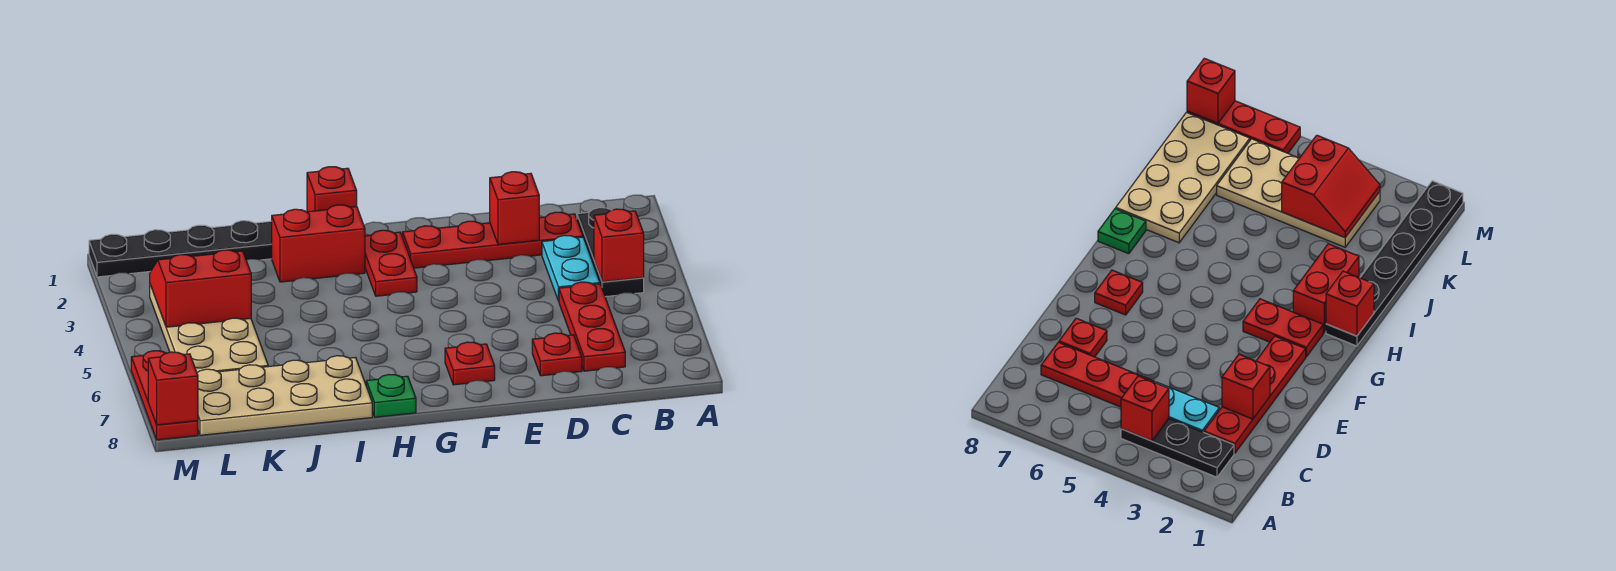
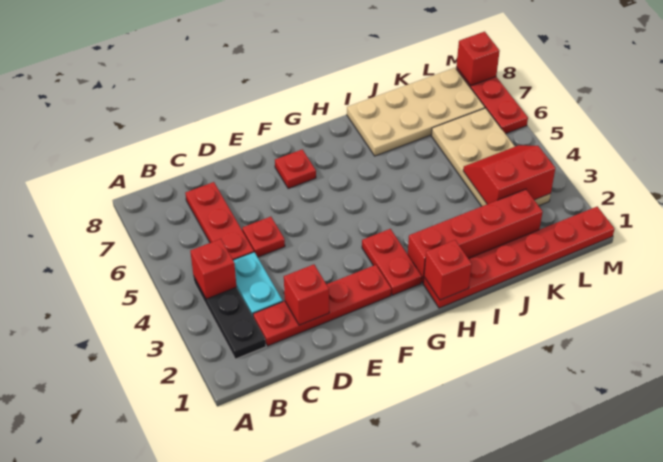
red 1x1 plate [532,333,582,376] -> red 1x1 plate moved to [242,217,285,257]
black 1x6 plate [89,221,272,277] -> red 1x6 plate [423,207,614,308]
red 1x2 brick [272,205,365,282] -> red 1x4 brick [408,189,543,283]
green 1x1 plate [366,375,416,417] -> none
red 2x2 slope [150,250,251,327] -> red 2x2 slope turned to [463,145,555,204]

